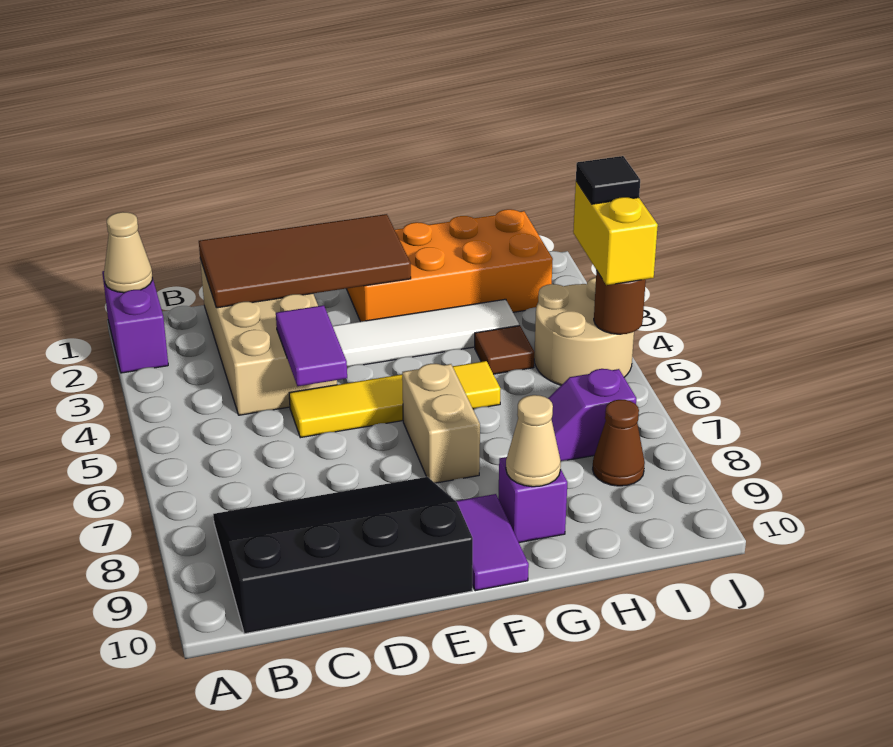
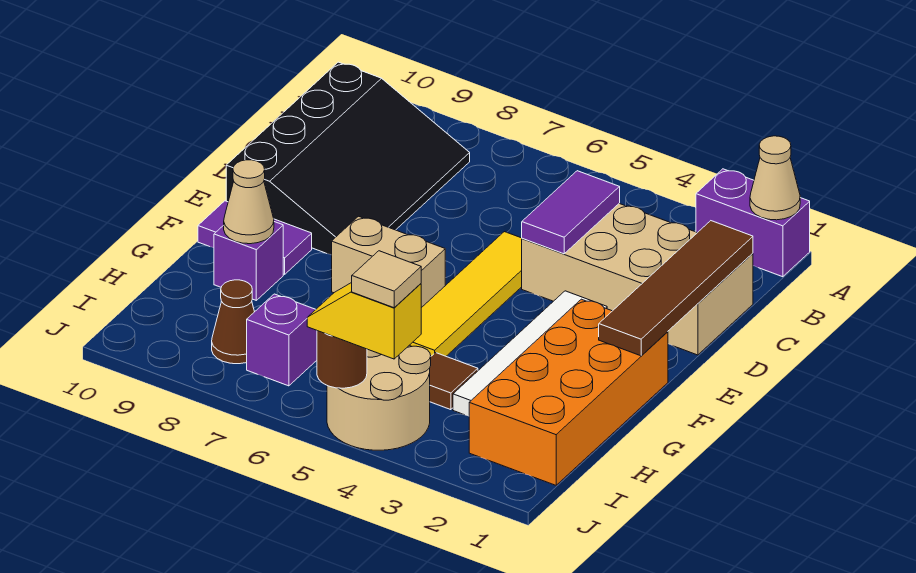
brown 2x4 tile [199,214,411,308] -> brown 1x4 tile [599,221,753,356]
purple 1x2 tile [276,305,347,386] -> purple 1x2 tile turned to [522,171,620,254]
yellow 1x2 brick [573,181,658,285] -> yellow 1x2 slope [307,283,421,359]
black 1x1 tile [576,156,640,204] -> tan 1x1 tile [352,251,421,308]

